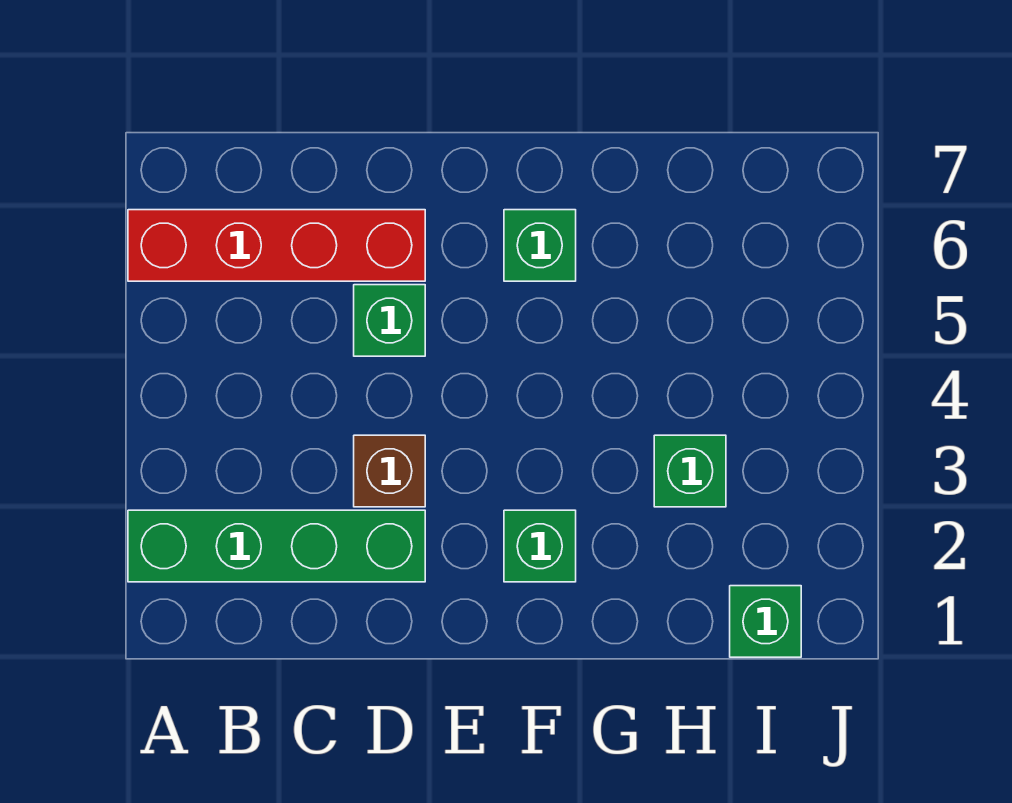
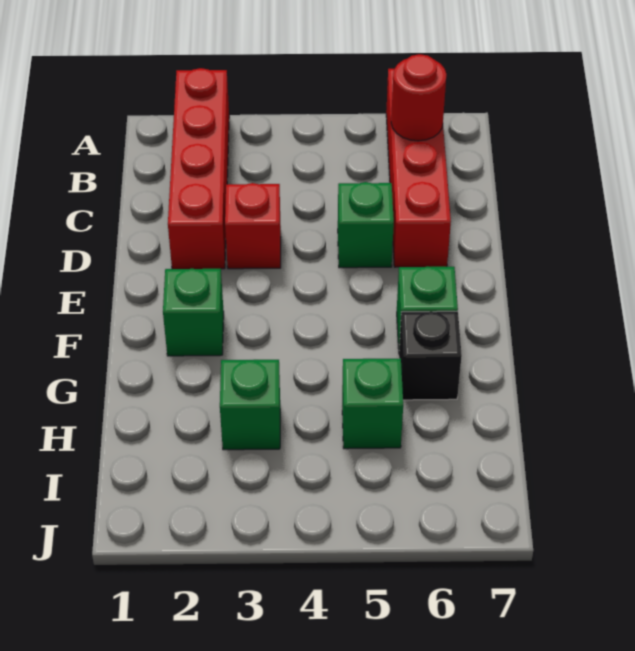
green 1x4 brick [128,510,425,582] -> red 1x4 brick [168,68,229,269]
none -> red 1x1 round brick [391,54,446,141]
brown 1x1 brick [354,435,425,507] -> red 1x1 brick [225,183,281,269]
none -> black 1x1 brick [399,311,462,400]
green 1x1 brick [730,586,801,657] -> green 1x1 brick moved to [342,358,403,449]

